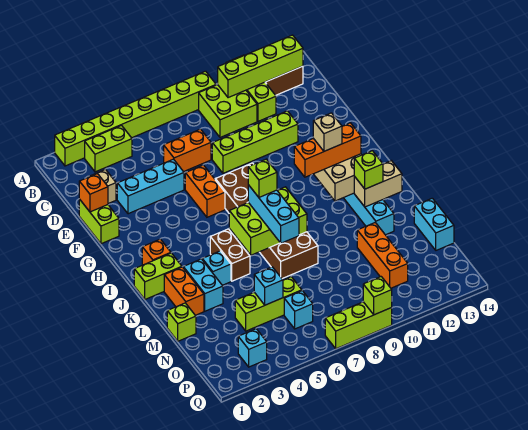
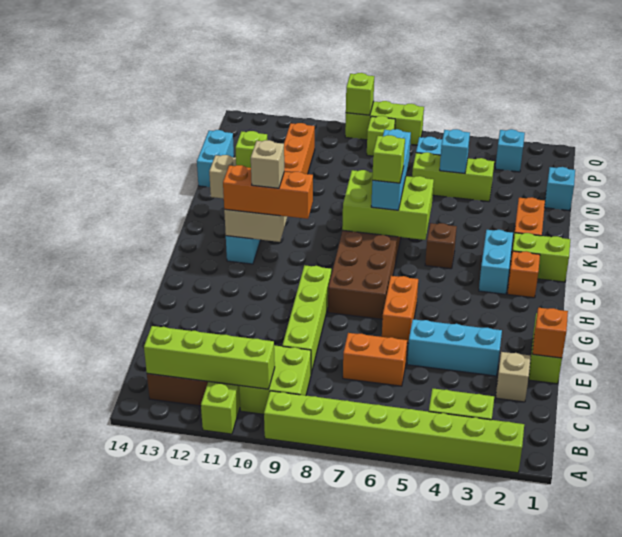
lime 1x4 brick [212,111,298,173] -> lime 1x4 brick turned to [282,265,331,373]
brown 1x2 brick [210,229,250,281] -> brown 1x1 brick [425,223,457,269]
cyan 1x2 brick [183,259,223,311] -> cyan 1x2 brick moved to [479,230,513,294]
cyan 1x1 brick [202,251,231,285] -> cyan 1x1 brick moved to [545,167,575,211]
lime 1x1 brick [167,303,196,341] -> lime 1x1 brick moved to [367,116,395,156]

